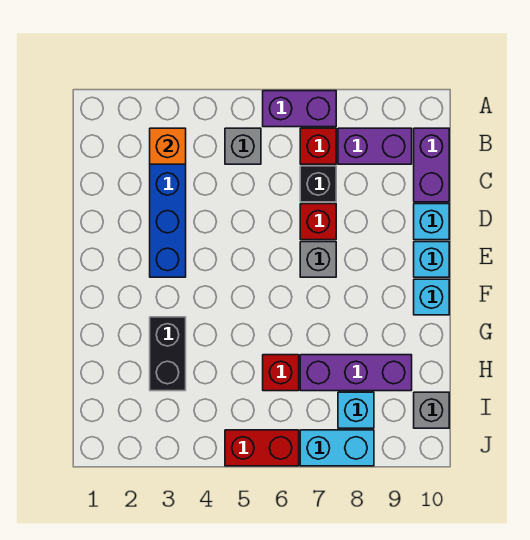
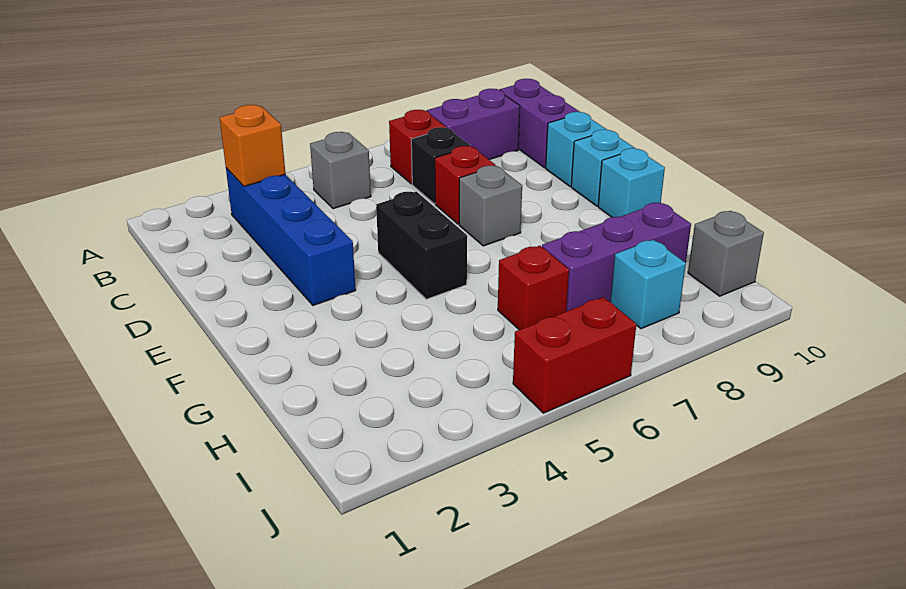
purple 1x2 brick [263,91,336,127] -> none
black 1x2 brick [150,317,186,391] -> black 1x2 brick moved to [376,192,467,299]
cyan 1x2 brick [300,430,374,466] -> none

